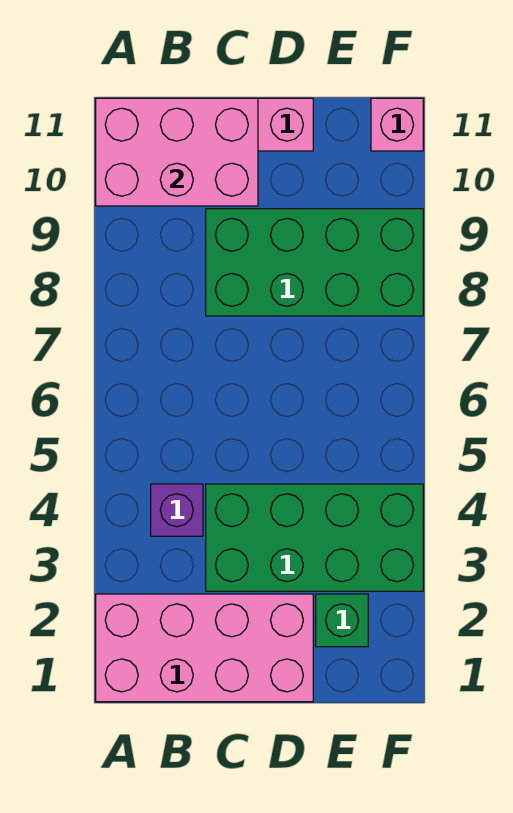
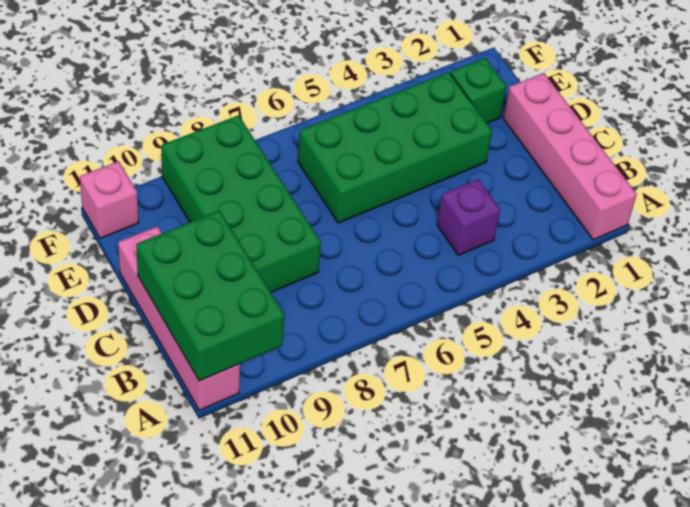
pink 2x4 brick [96,594,313,702] -> pink 1x4 brick [503,73,637,240]
pink 2x3 brick [96,98,258,206] -> green 2x3 brick [136,211,284,381]
green 2x4 brick [206,484,423,591] -> green 2x4 brick turned to [298,72,492,223]

